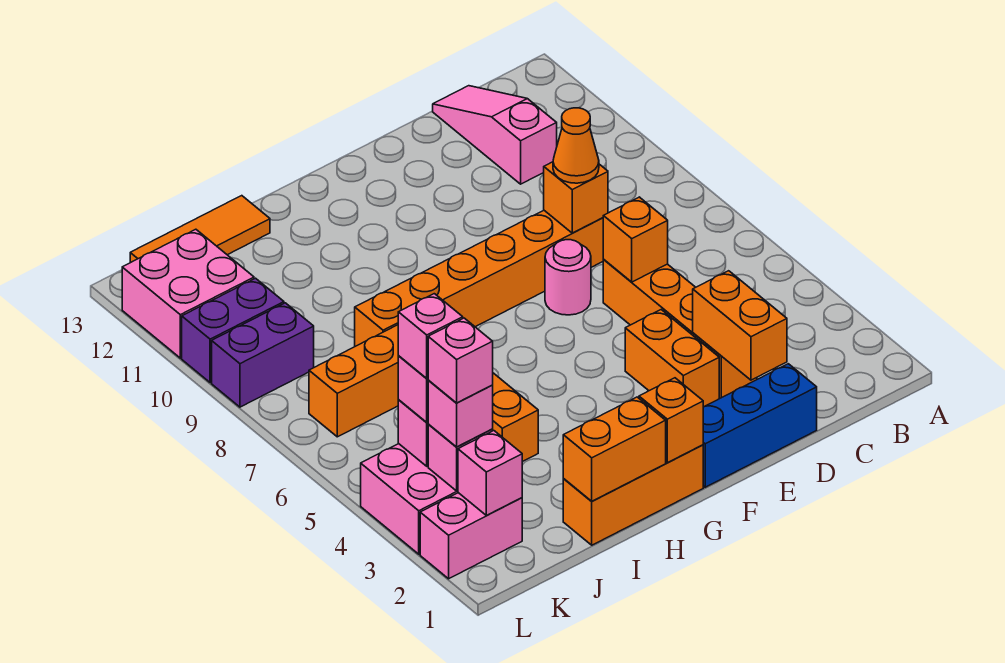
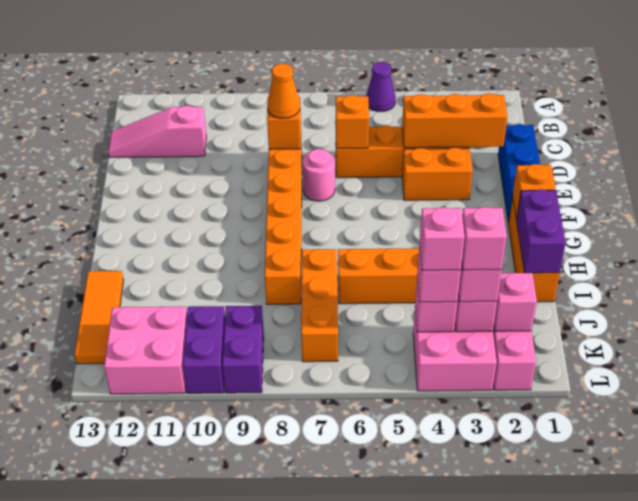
none -> purple 1x1 cone [366,62,396,112]
orange 1x2 brick [693,271,787,380] -> orange 1x3 brick [402,94,507,148]
orange 1x2 brick [563,397,666,501] -> purple 1x2 brick [516,189,566,273]

